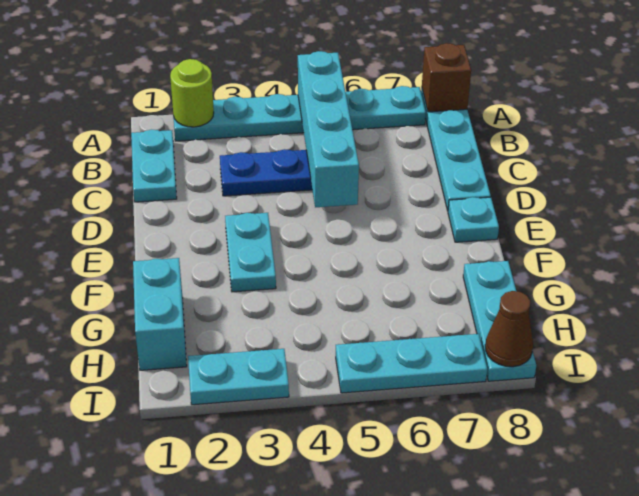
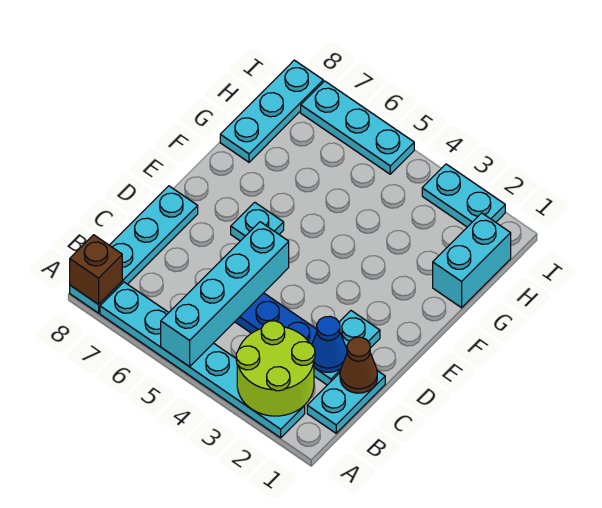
lime 1x1 round brick [170,59,214,127] -> lime 2x2 round brick [236,321,315,416]
none -> blue 1x1 cone [312,316,347,372]
cyan 1x2 plate [225,213,276,292] -> cyan 1x2 plate moved to [314,311,380,385]
cyan 1x1 plate [448,197,499,242] -> cyan 1x1 plate moved to [231,202,284,241]
brown 1x1 cone [485,291,533,367] -> brown 1x1 cone moved to [340,337,377,393]

